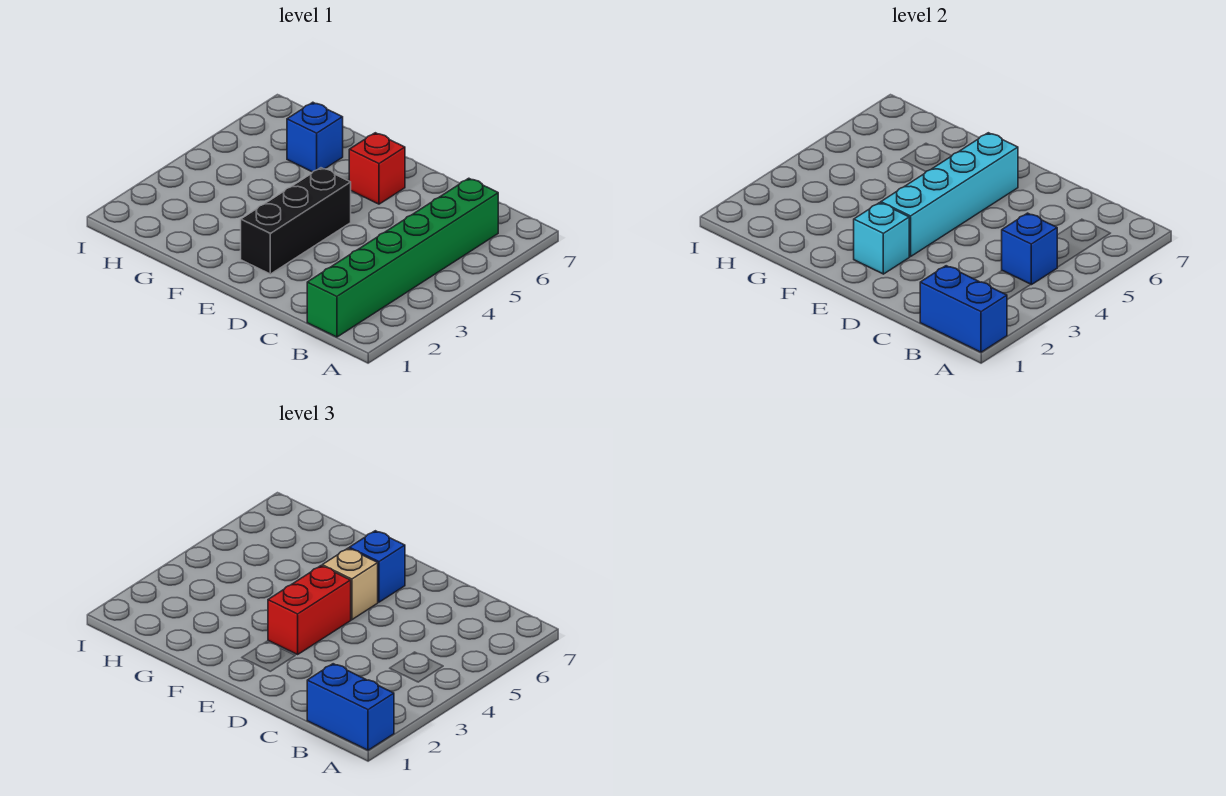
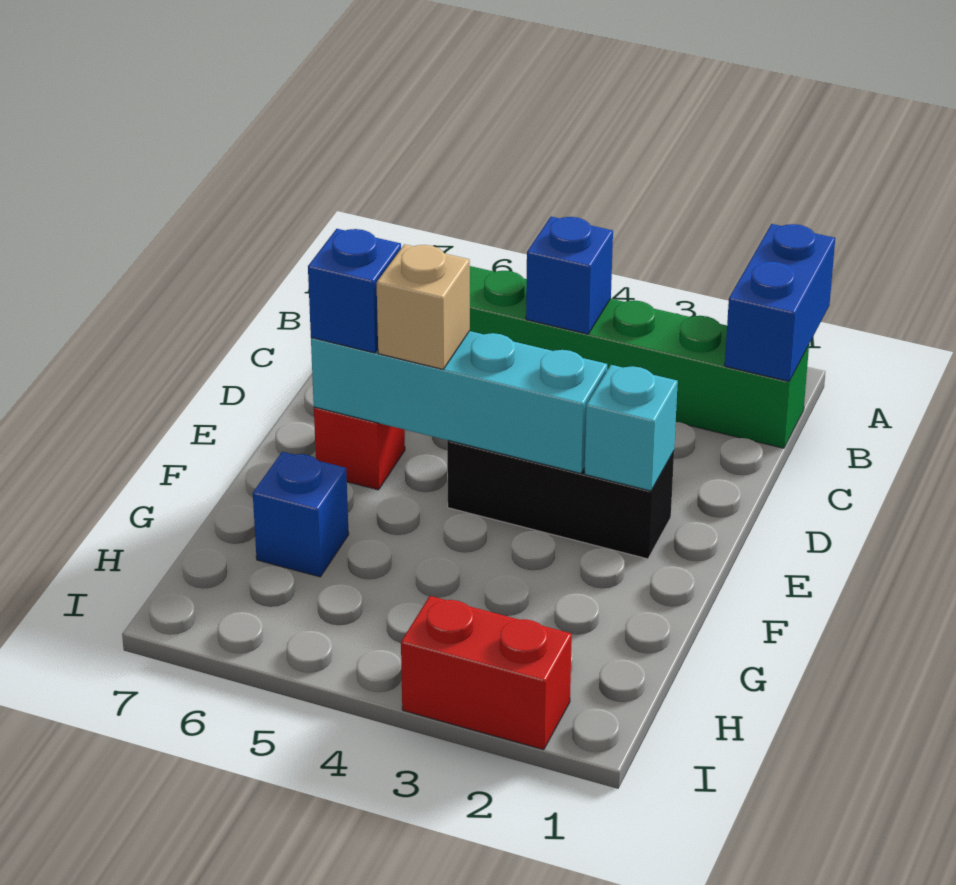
blue 1x2 brick [307,664,394,750] -> none
red 1x2 brick [268,566,351,655] -> red 1x2 brick moved to [401,596,572,750]

